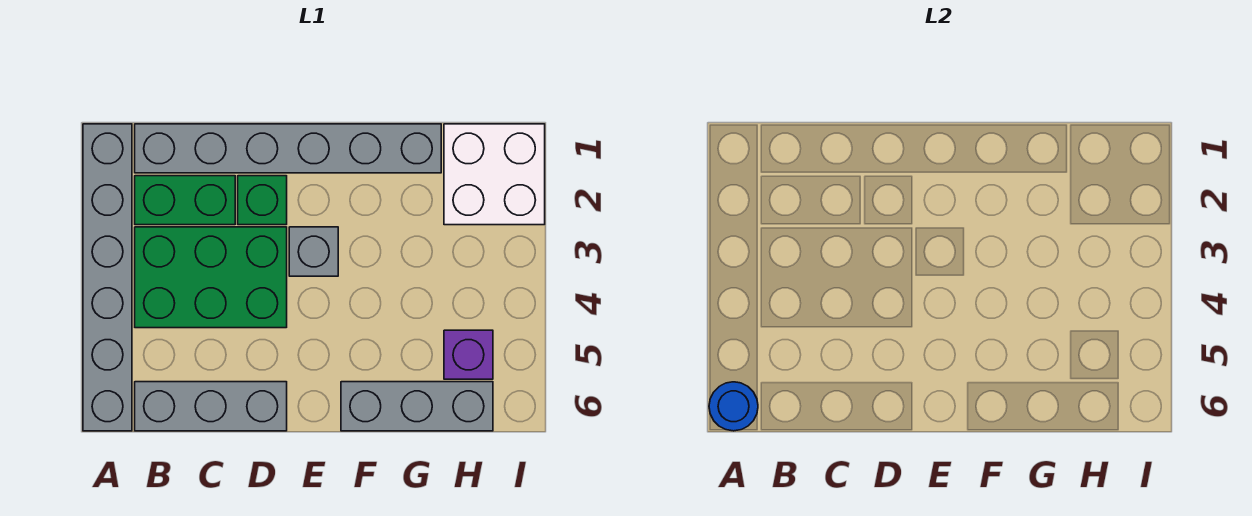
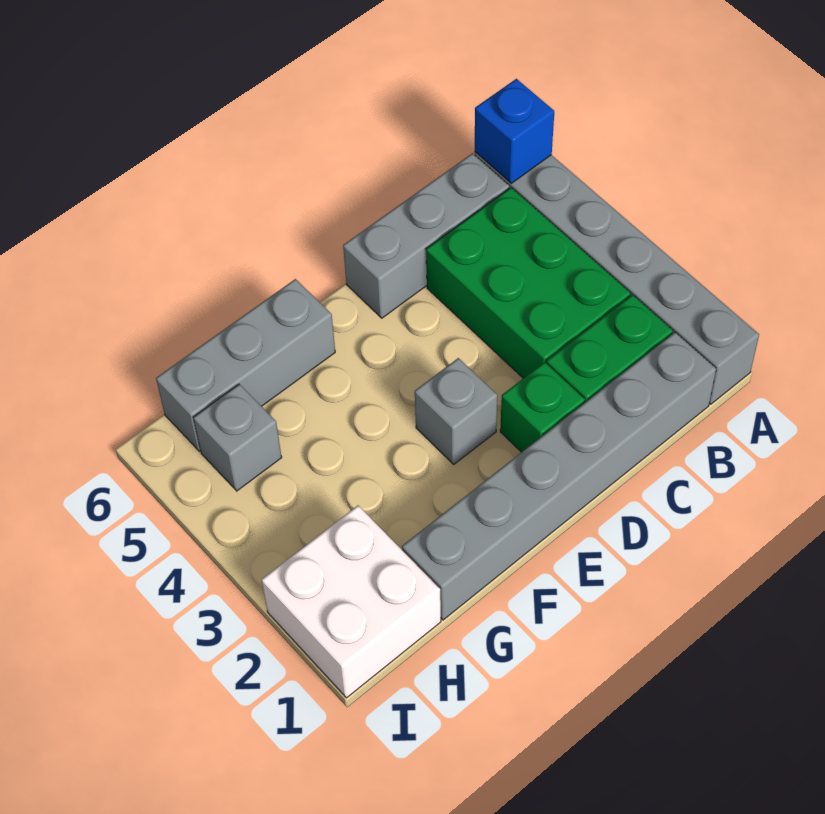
blue 1x1 round brick [709,382,758,431] -> blue 1x1 brick [475,79,554,183]
green 2x3 brick [135,227,287,328] -> green 2x3 brick turned to [426,188,631,378]
purple 1x1 brick [444,330,493,379] -> grey 1x1 brick [193,384,282,491]

